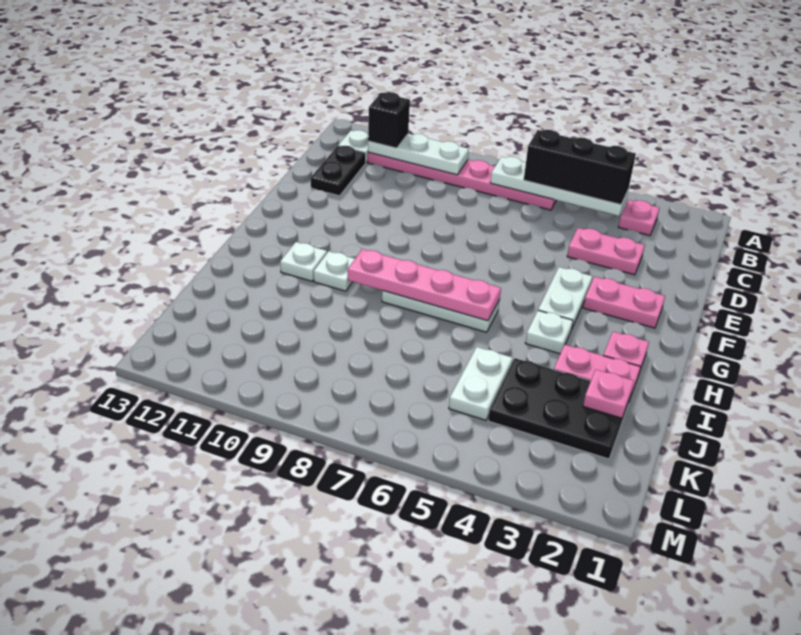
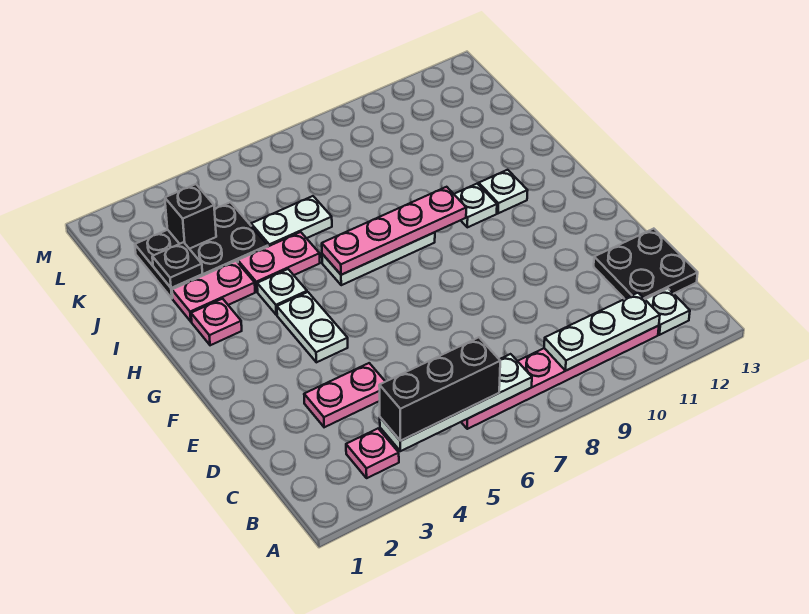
black 1x1 brick [368,92,410,148] -> black 1x1 brick moved to [165,184,216,249]
black 1x2 plate [311,146,366,196] -> black 2x2 plate [594,229,698,299]
pink 1x2 plate [583,277,665,328] -> pink 1x2 plate moved to [238,232,320,292]
pink 1x1 plate [583,370,634,418] -> black 1x1 plate [152,242,203,288]
white 1x2 plate [449,347,513,420] -> white 1x2 plate turned to [251,196,332,246]

